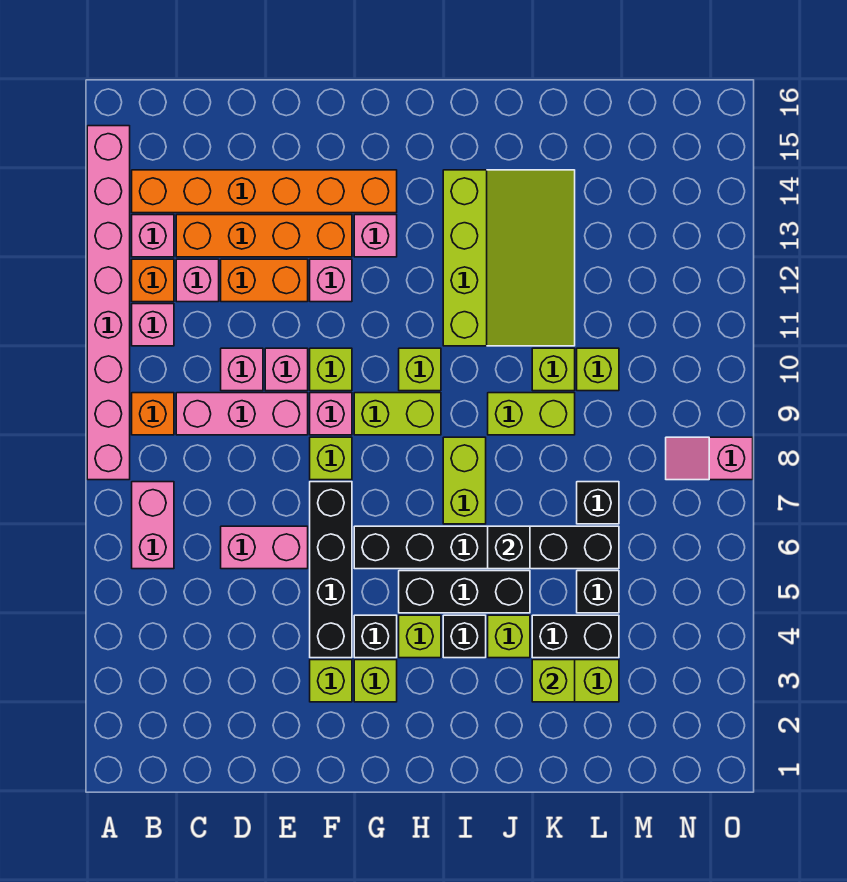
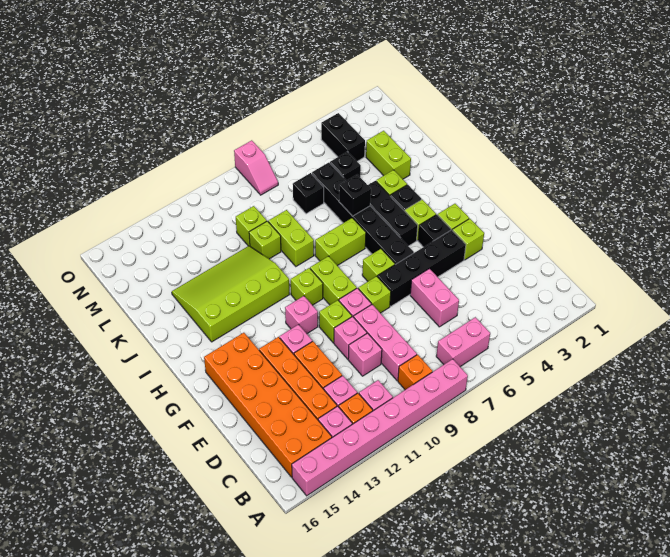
orange 1x6 brick [132,170,397,213] -> orange 2x6 brick [204,333,332,477]
pink 1x1 brick [354,215,397,257] -> pink 1x1 brick moved to [285,296,318,334]
lime 1x1 brick [532,660,575,702] -> lime 1x1 brick moved to [362,249,395,281]
black 1x2 brick [532,615,619,658] -> black 1x2 brick moved to [321,113,365,161]

